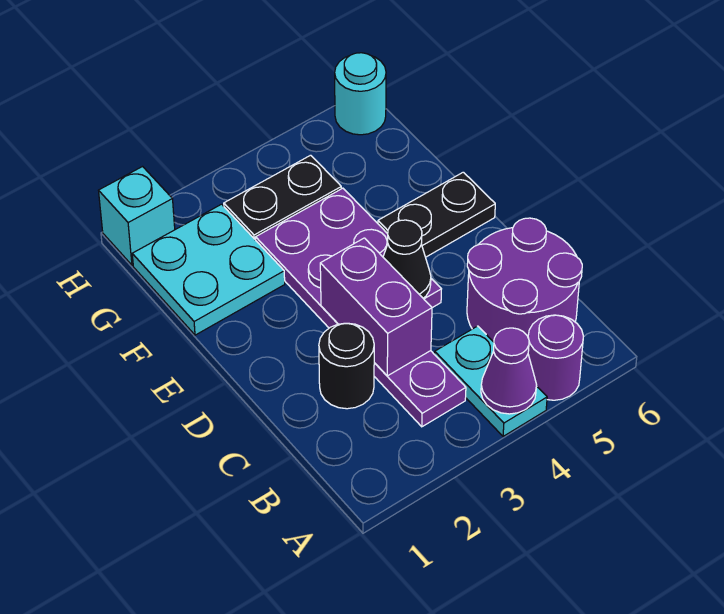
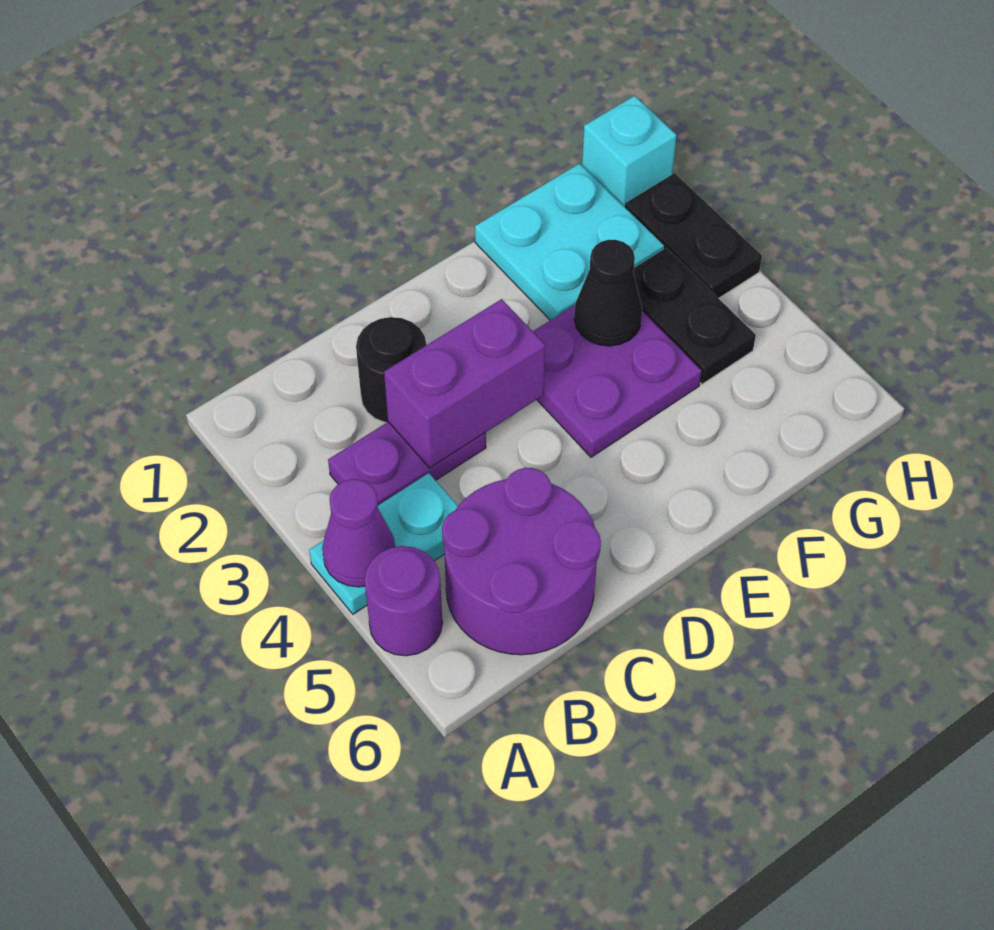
purple 2x3 plate [256,188,441,328] -> purple 2x2 plate [533,305,702,457]
black 1x1 cone [383,220,431,298] -> black 1x1 cone moved to [574,240,642,346]
black 1x2 plate [378,172,495,257] -> black 1x2 plate moved to [625,173,762,298]
cyan 1x1 round brick [335,53,386,135] -> none

